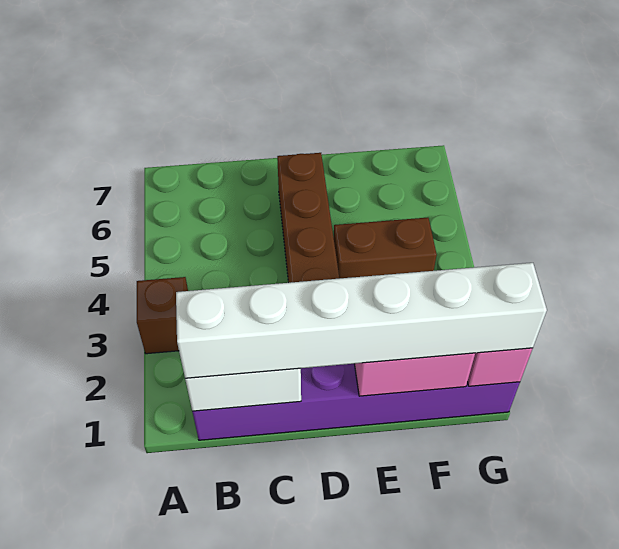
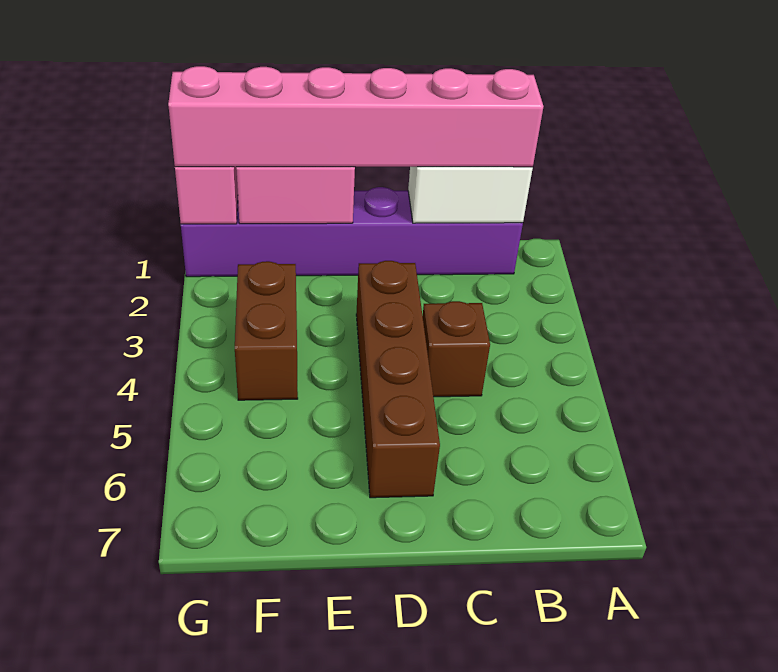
brown 1x1 brick [137,277,188,354] -> brown 1x1 brick moved to [423,301,490,397]
white 1x6 brick [176,263,547,378] -> pink 1x6 brick [168,66,543,167]
brown 1x2 brick [334,218,437,278] -> brown 1x2 brick turned to [235,261,298,400]

